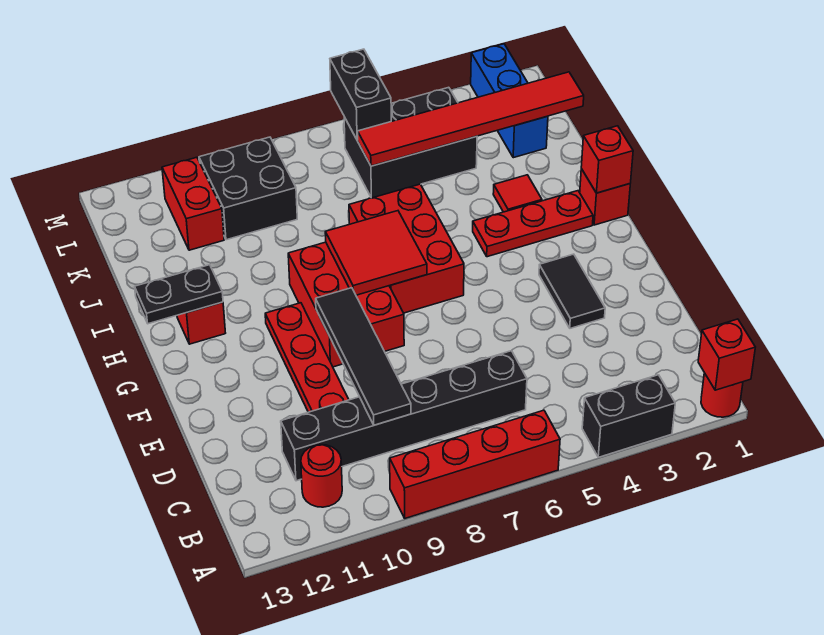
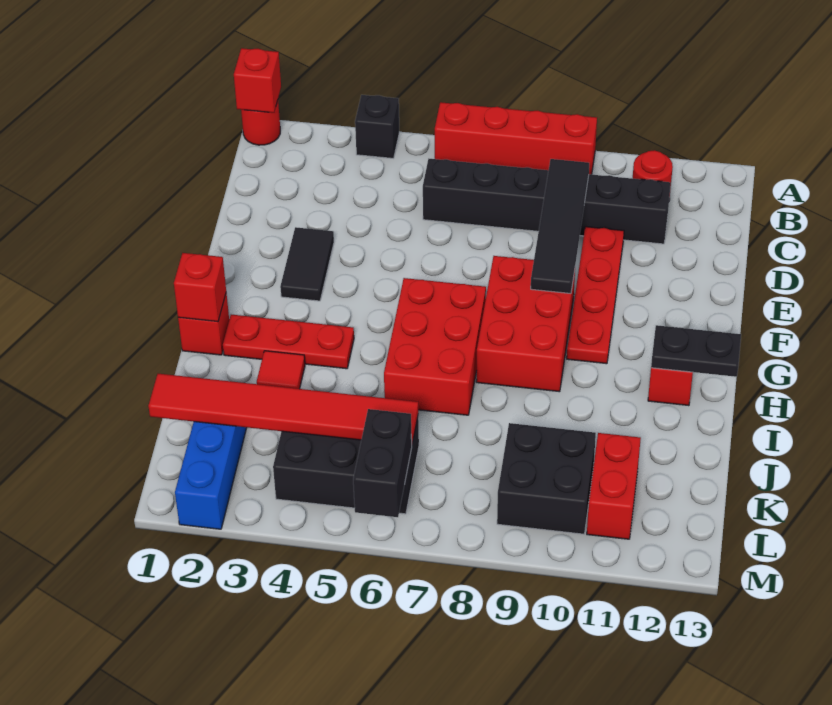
black 1x2 brick [582,375,675,457] -> black 1x1 brick [355,95,399,158]
red 2x2 tile [325,211,427,295] -> none

